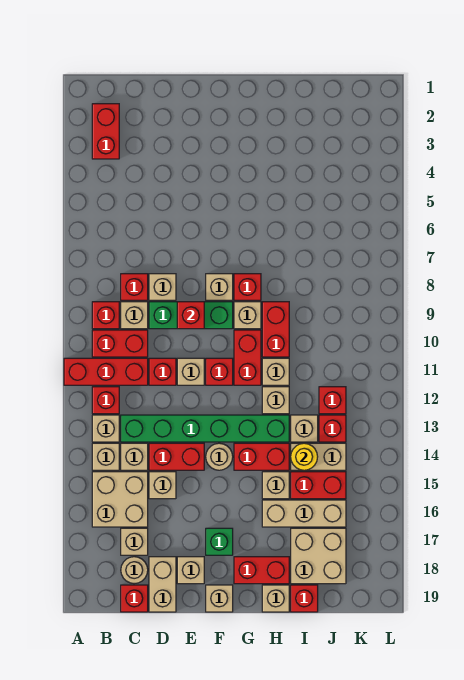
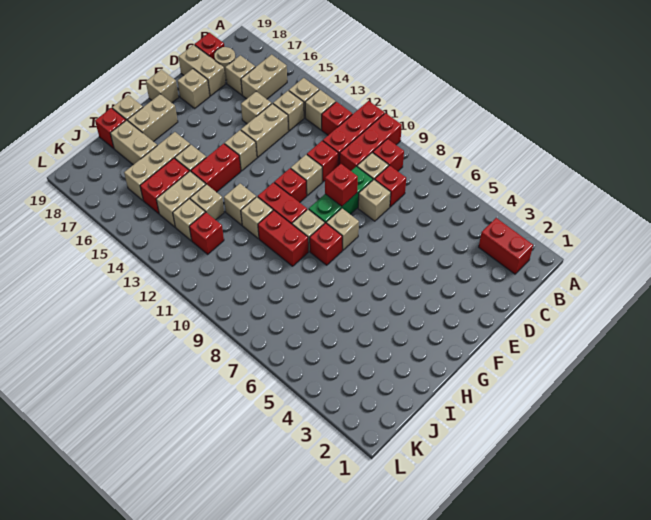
red 1x2 brick [92,330,148,357] -> red 1x3 brick [340,113,402,171]
tan 2x2 brick [92,472,148,527] -> tan 1x2 brick [241,55,287,99]
green 1x6 brick [121,415,289,442] -> none
red 1x2 brick [149,443,204,470] -> tan 1x2 brick [241,104,289,157]
tan 1x1 round brick [206,443,233,470] -> tan 1x1 brick [225,130,257,171]
green 1x1 brick [206,528,233,555] -> none
red 1x2 brick [234,557,289,584] -> tan 1x2 brick [128,94,178,142]
yellow 1x1 round brick [291,443,318,470] -> none
tan 2x2 brick [291,528,346,584] -> tan 1x2 brick [110,120,157,165]
red 1x1 brick [319,415,346,442] -> tan 1x1 brick [173,199,205,241]

